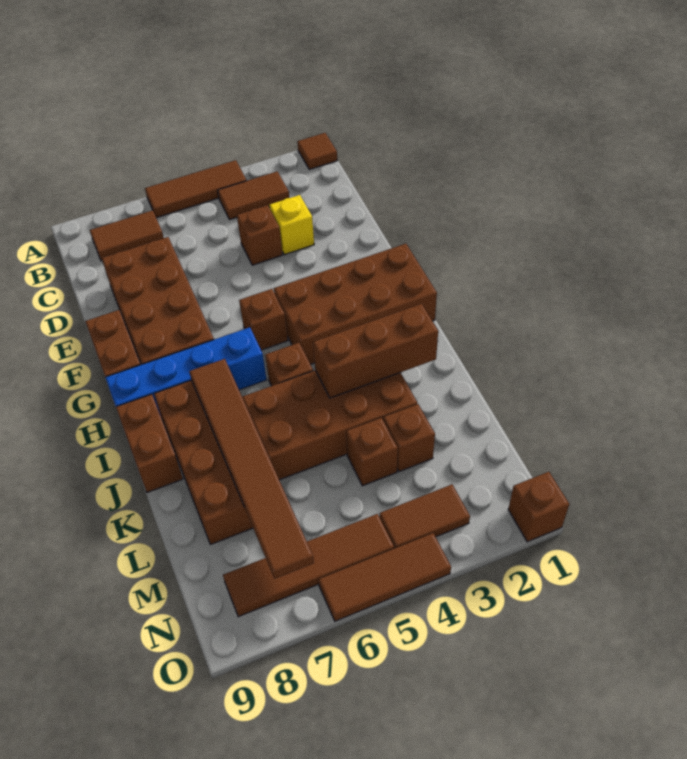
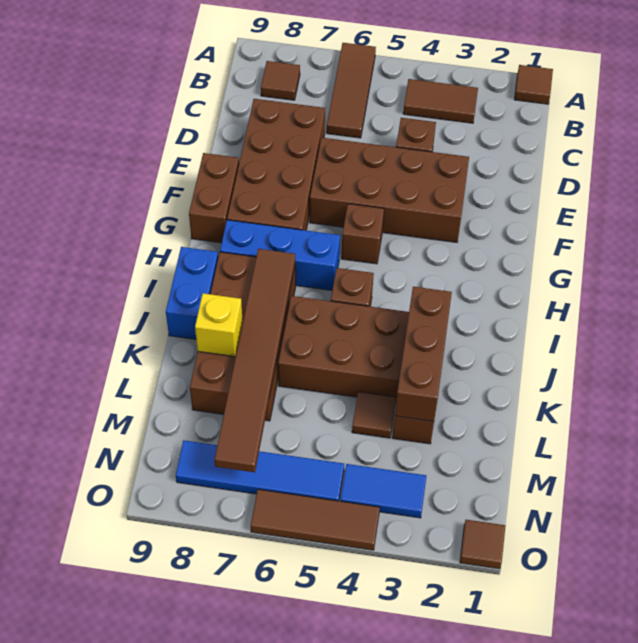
brown 1x3 tile [145,160,247,218] -> brown 1x3 tile turned to [327,43,376,138]
brown 1x2 tile [90,210,164,261] -> brown 1x1 tile [261,61,300,100]
yellow 1x1 brick [269,195,314,255] -> yellow 1x1 brick moved to [195,293,243,357]
brown 2x4 brick [274,244,437,364] -> brown 2x4 brick moved to [310,138,469,242]
blue 1x4 brick [105,327,267,416] -> blue 1x3 brick [220,220,340,290]
brown 1x2 brick [116,394,183,492] -> blue 1x2 brick [166,247,218,339]
brown 1x3 brick [313,304,438,398] -> brown 1x3 brick turned to [395,287,452,421]
brown 1x1 brick [346,418,398,486] -> brown 1x1 tile [352,392,396,438]
brown 1x2 tile [379,485,470,549] -> blue 1x2 tile [340,464,427,518]
brown 1x4 tile [223,514,394,617] -> blue 1x4 tile [176,441,344,501]
brown 1x1 brick [508,472,569,542] -> brown 1x1 tile [460,520,506,569]

